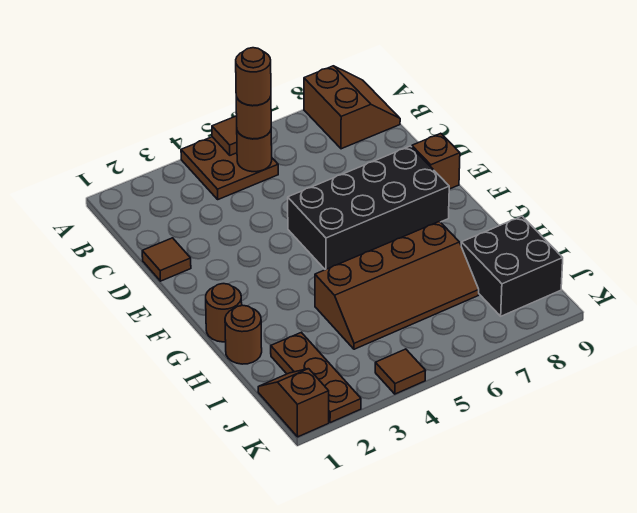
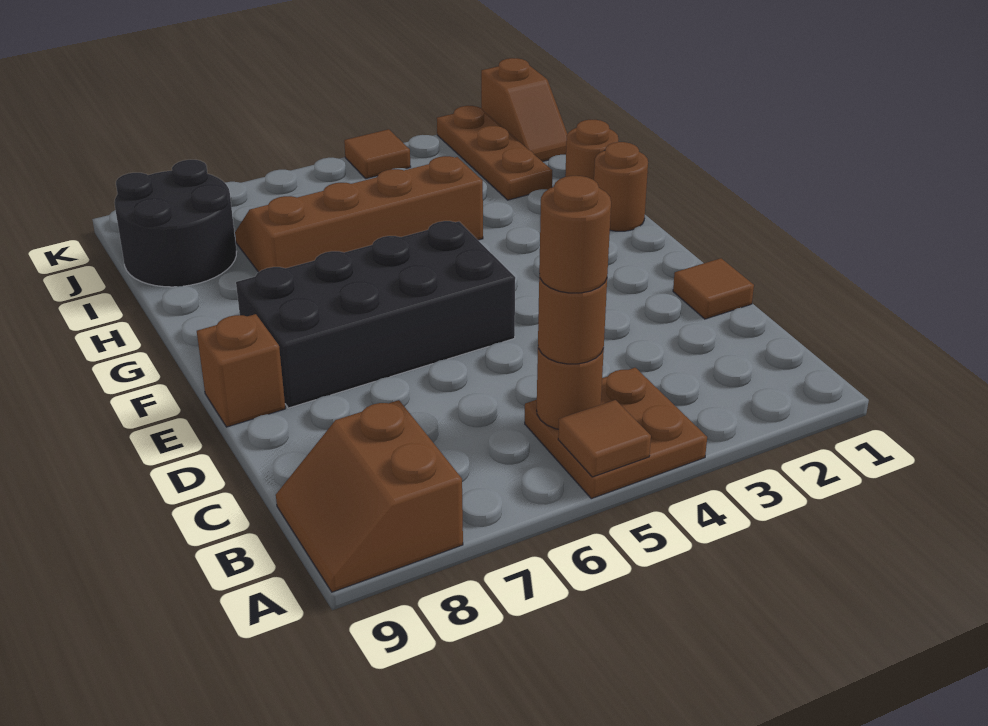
black 2x2 brick [461,216,563,316] -> black 2x2 round brick [114,160,237,287]

